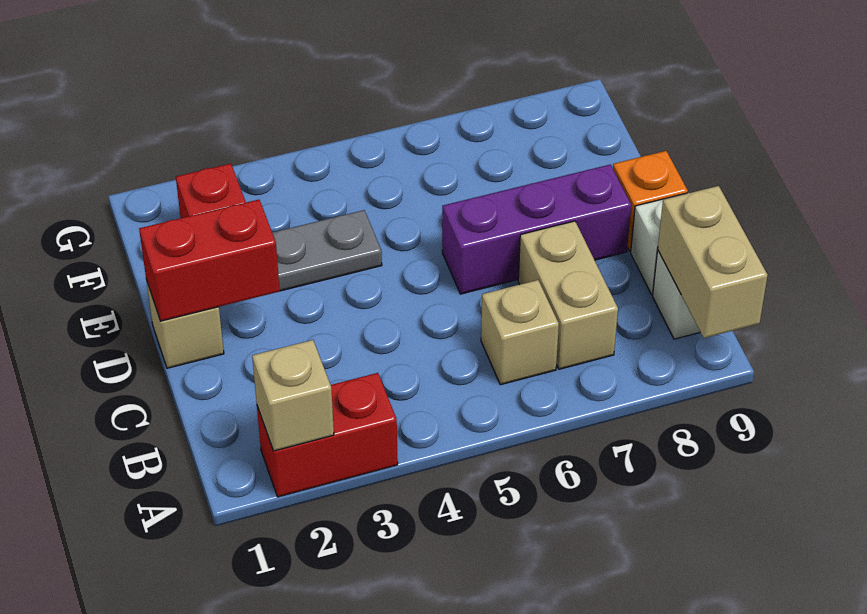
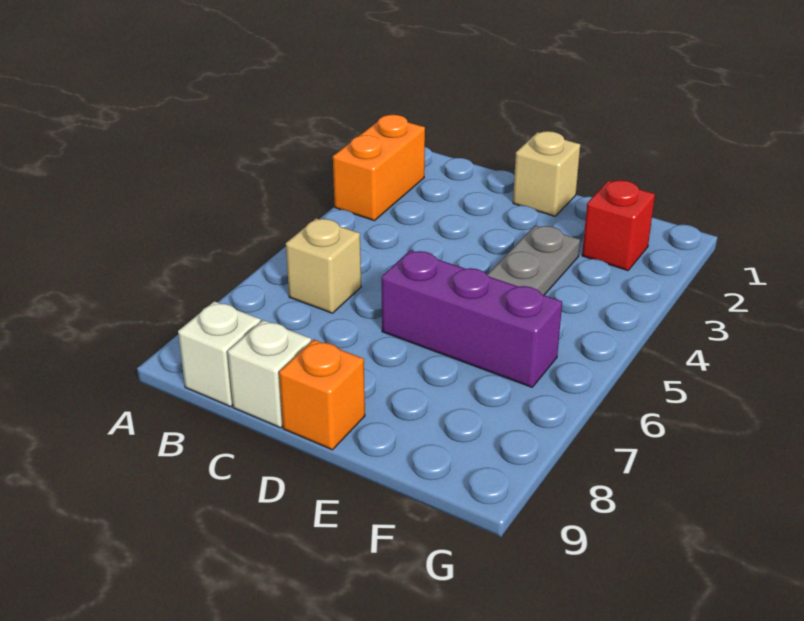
red 1x2 brick [257,373,398,497] -> orange 1x2 brick [333,115,425,221]
tan 1x1 brick [252,340,334,451] -> none
tan 1x2 brick [658,186,767,338] -> none
tan 1x2 brick [518,221,618,369] -> none
red 1x2 brick [139,200,280,321] -> none
purple 1x3 brick [442,164,631,294] -> purple 1x3 brick turned to [381,250,562,387]

